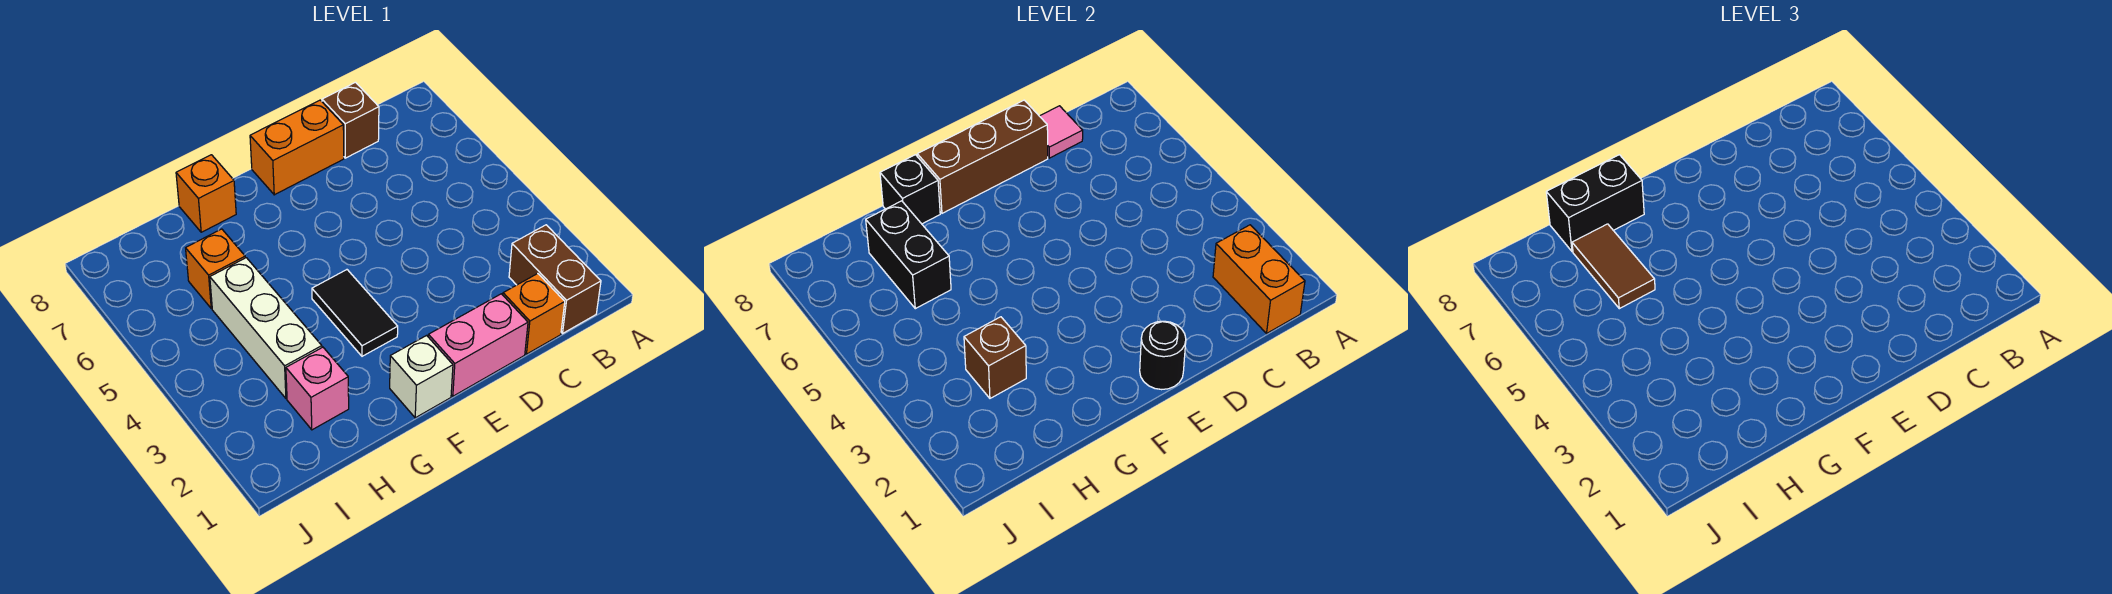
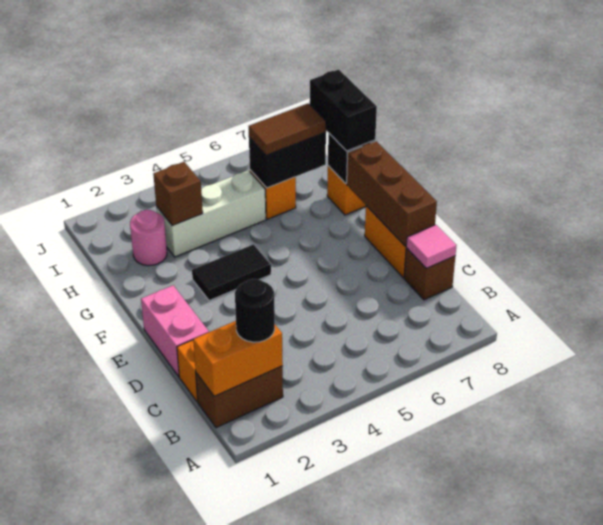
black 1x1 round brick [1140,321,1186,390] -> black 1x1 round brick moved to [235,279,275,342]
white 1x1 brick [390,336,453,418] -> none
pink 1x1 brick [286,347,349,430] -> pink 1x1 round brick [130,210,167,266]

